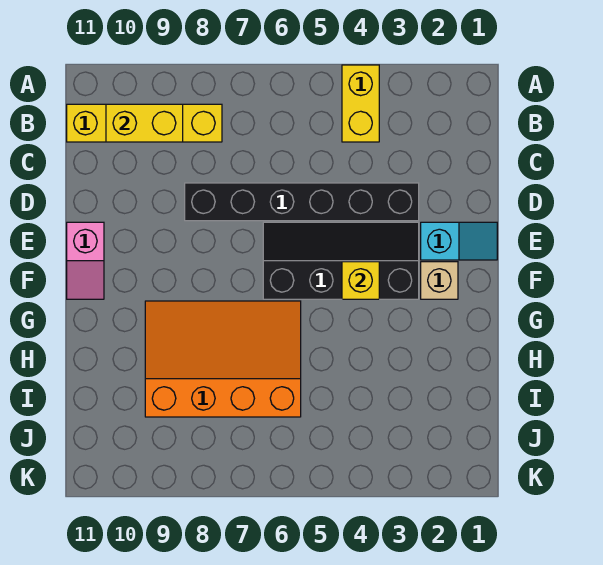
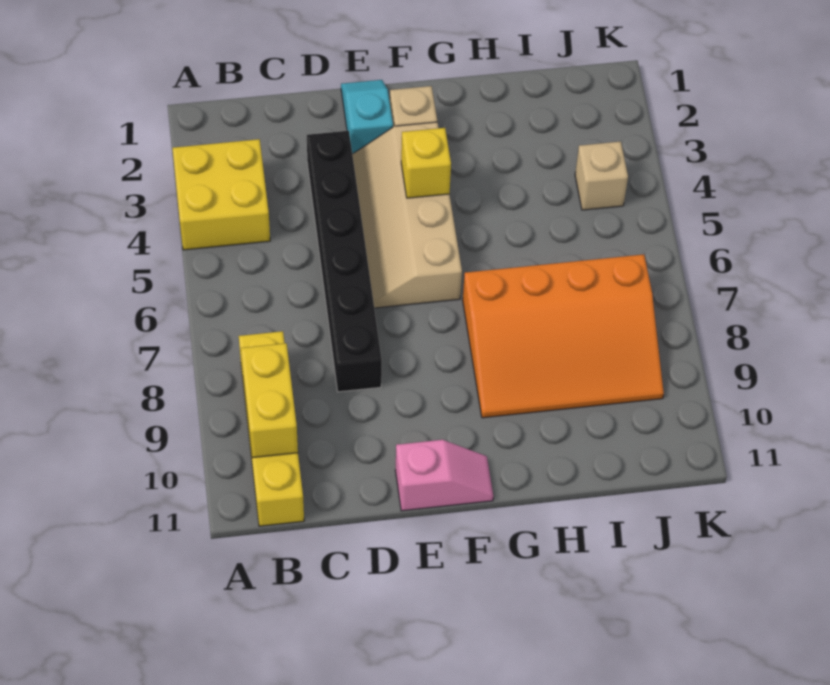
yellow 1x2 brick [342,65,379,142] -> yellow 2x2 brick [172,139,270,250]
black 2x4 slope [263,222,419,299] -> tan 2x4 slope [352,122,462,308]
orange 3x4 slope [145,301,301,417] -> orange 3x4 slope turned to [463,254,664,418]
none -> tan 1x1 brick [575,141,628,210]

